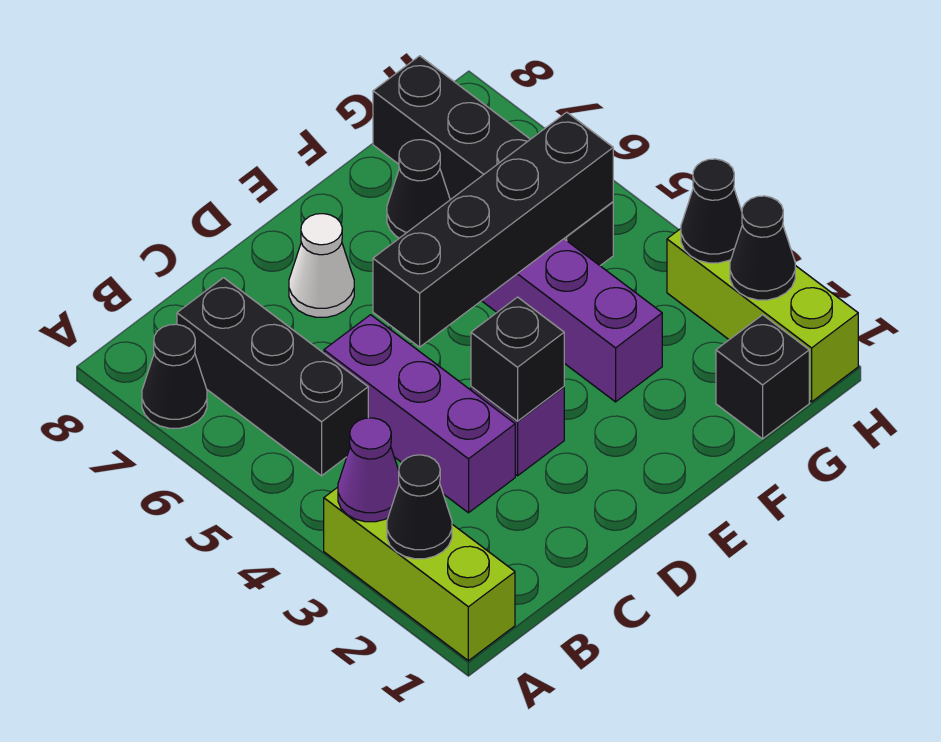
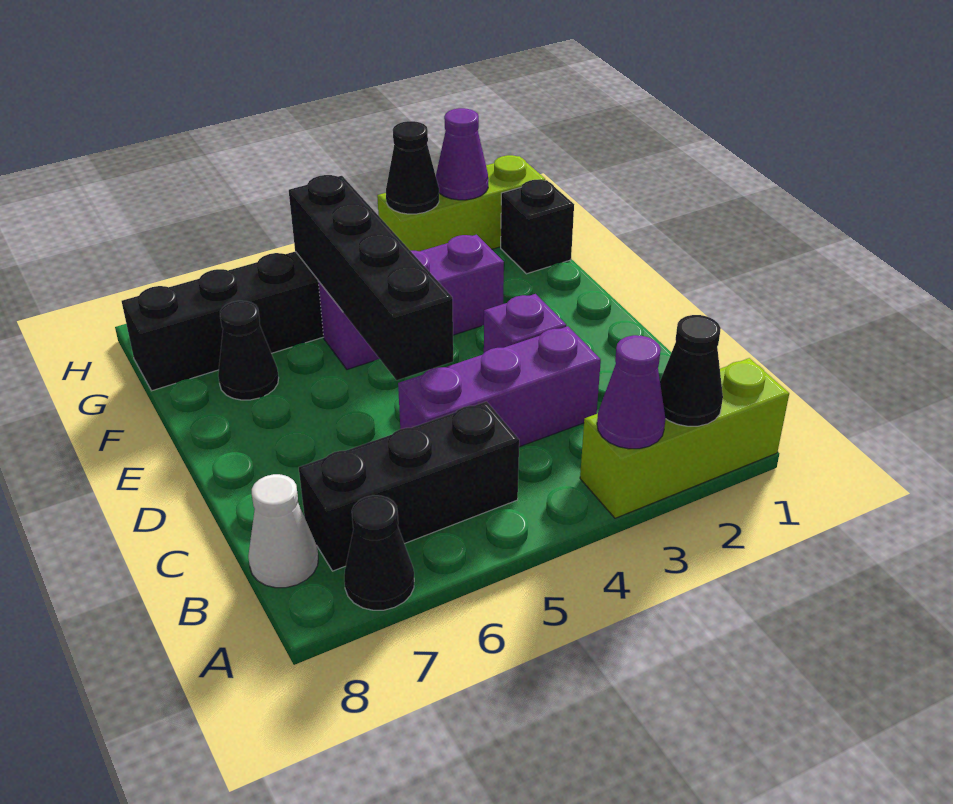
black 1x1 brick [471,297,564,421] -> none
white 1x1 cone [289,214,354,317] -> white 1x1 cone moved to [248,474,318,588]
black 1x1 cone [730,196,795,300] -> purple 1x1 cone [436,108,488,200]

